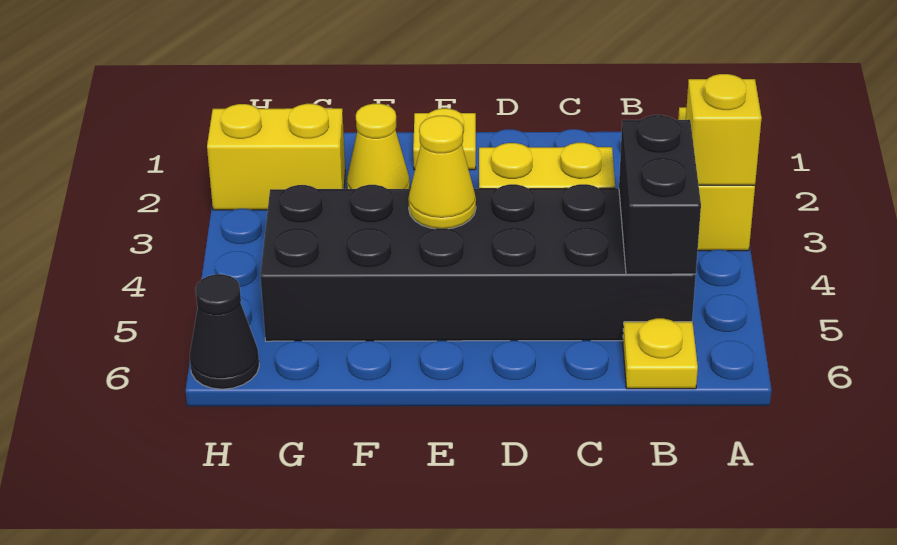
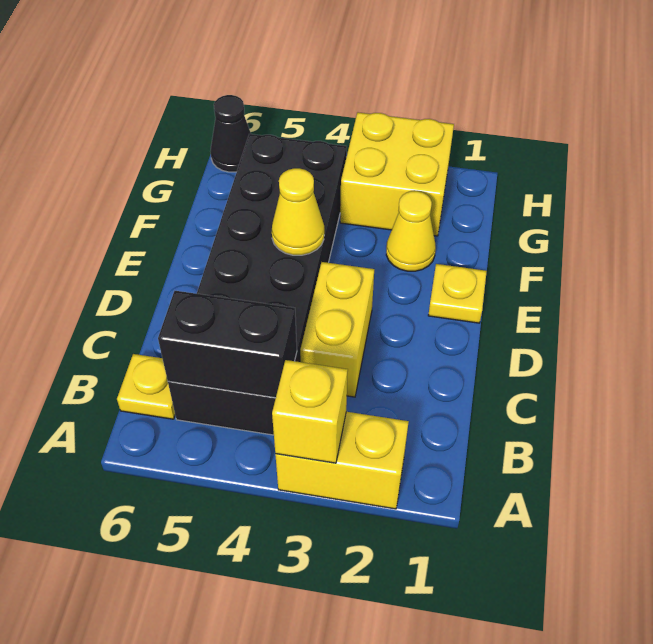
yellow 1x2 brick [207,104,345,210] -> yellow 2x2 brick [340,112,454,236]

